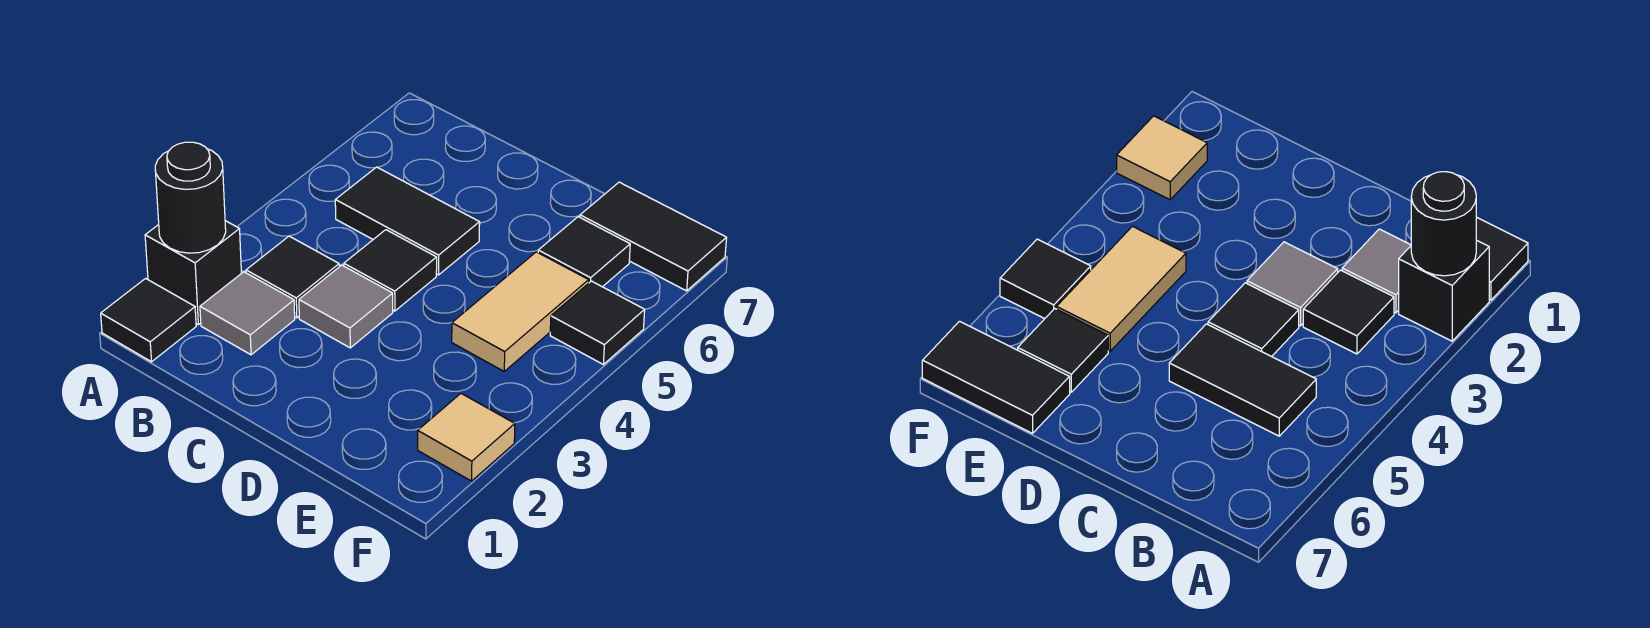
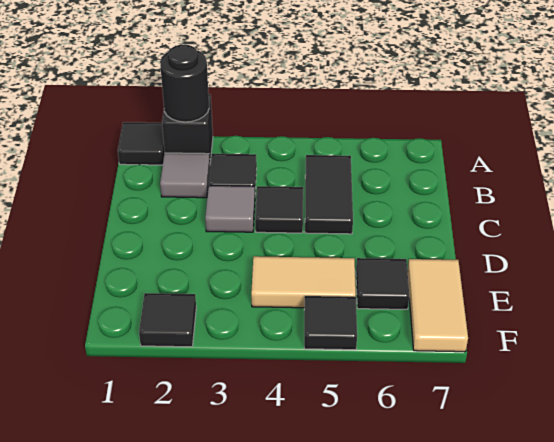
black 1x2 tile [580,182,727,291] -> tan 1x2 tile [407,259,468,352]
tan 1x1 tile [418,394,515,481] -> black 1x1 tile [139,293,196,347]

